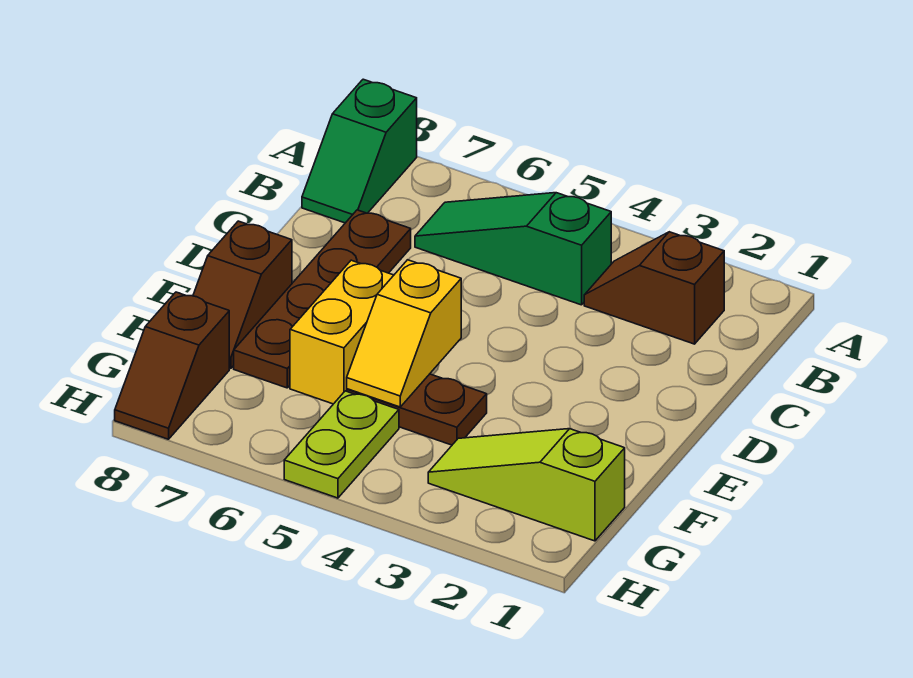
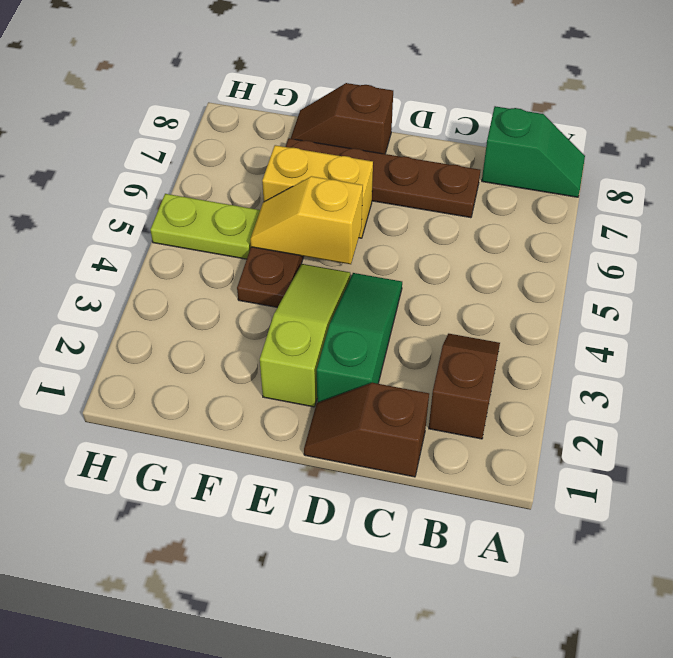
green 1x2 slope [302,79,417,223] -> green 1x2 slope turned to [482,106,585,197]
green 1x3 slope [415,193,611,305] -> green 1x3 slope moved to [317,273,402,403]
lime 1x3 slope [428,429,625,541] -> lime 1x3 slope moved to [260,264,350,407]
brown 1x2 slope [115,292,229,439] -> brown 1x2 slope moved to [304,383,429,477]

